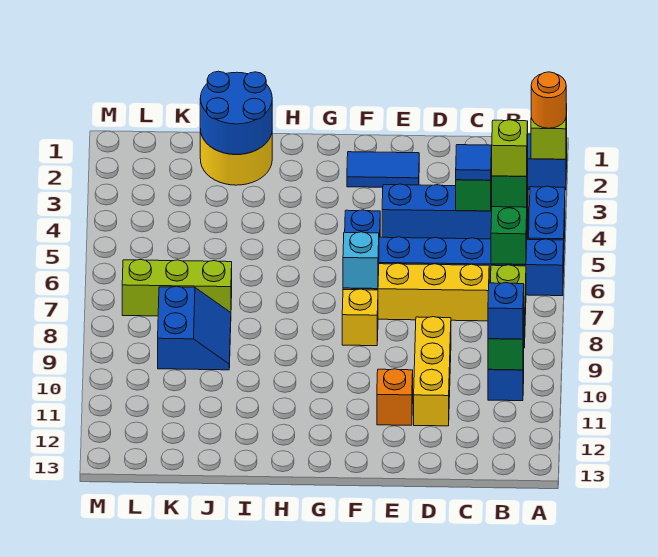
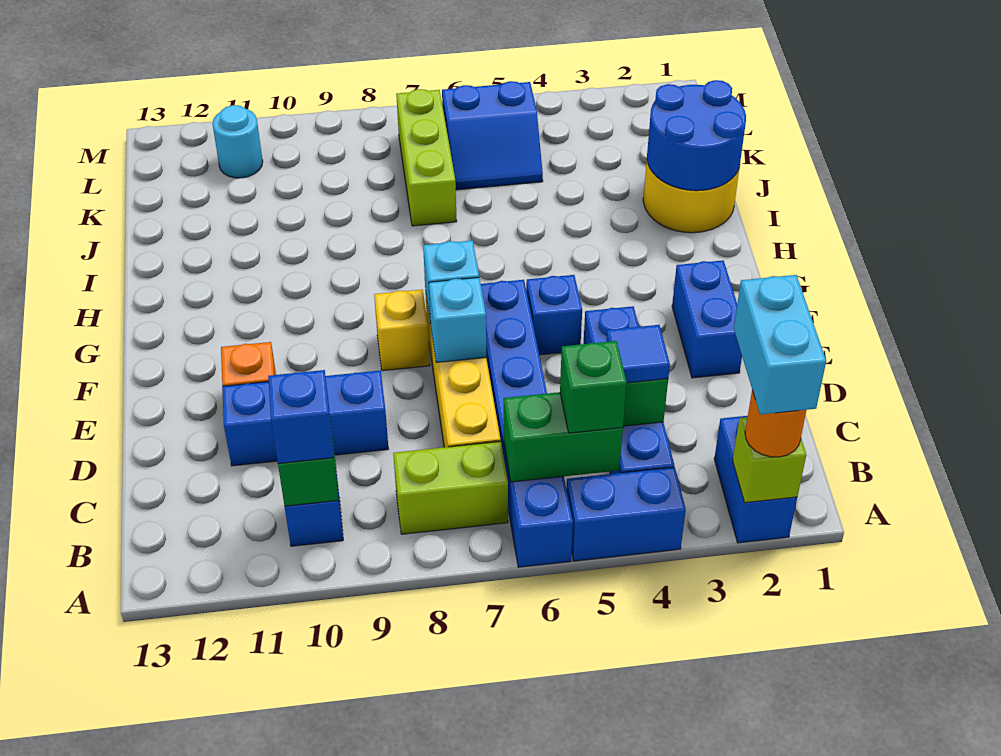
none -> cyan 1x2 brick [734,275,826,415]
lime 1x1 brick [491,120,528,176] -> none
yellow 1x3 brick [414,317,451,426] -> blue 1x3 brick [222,371,388,466]
blue 1x2 tile [347,152,419,187] -> blue 1x2 brick [672,261,742,378]
none -> cyan 1x1 brick [429,278,486,363]
blue 2x2 slope [158,286,231,370] -> blue 2x2 slope moved to [442,81,543,190]
none -> cyan 1x1 round brick [212,105,263,178]

